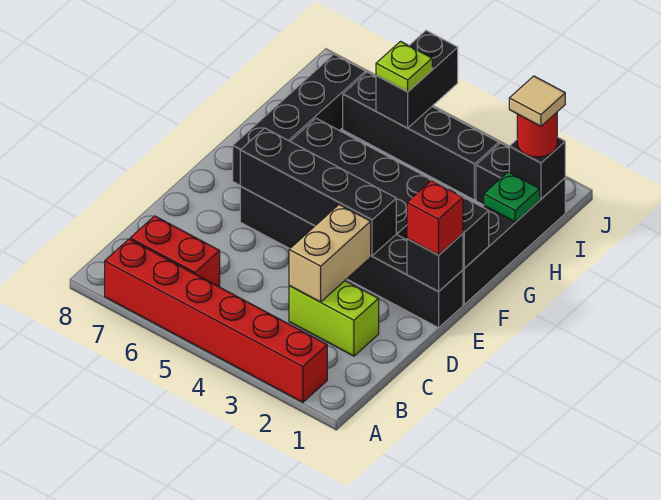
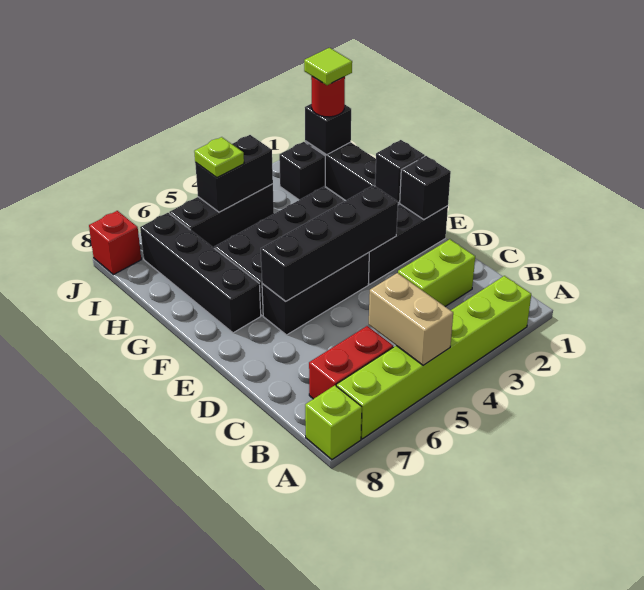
red 1x6 brick [105,239,327,402] -> lime 1x6 brick [336,276,531,439]
none -> lime 1x1 brick [305,385,362,460]
tan 1x2 brick [289,205,371,302] -> tan 1x2 brick moved to [369,273,453,365]
red 1x1 brick [407,181,463,255] -> red 1x1 brick moved to [89,211,141,275]
green 1x1 plate [484,172,540,222] -> none
tan 1x1 tile [509,76,565,126] -> lime 1x1 tile [304,48,352,85]
black 1x4 brick [343,72,499,200] -> black 1x3 brick [169,184,274,248]
black 1x2 brick [376,30,458,128] -> black 1x2 brick turned to [195,135,273,212]

